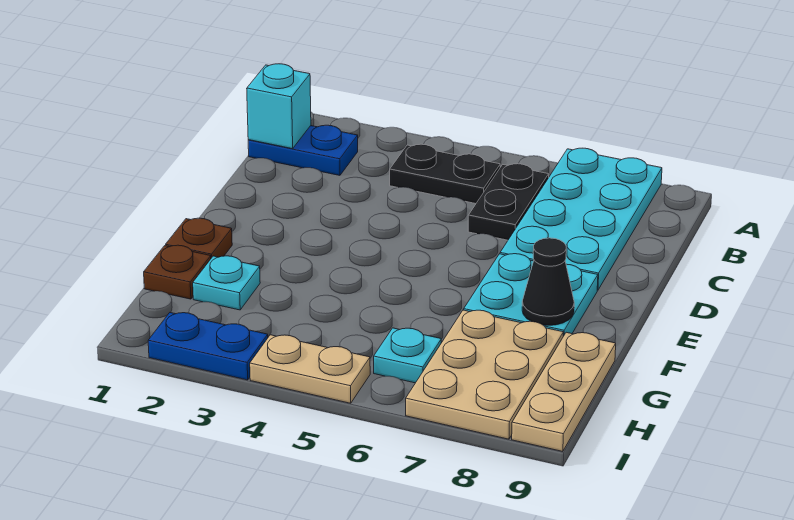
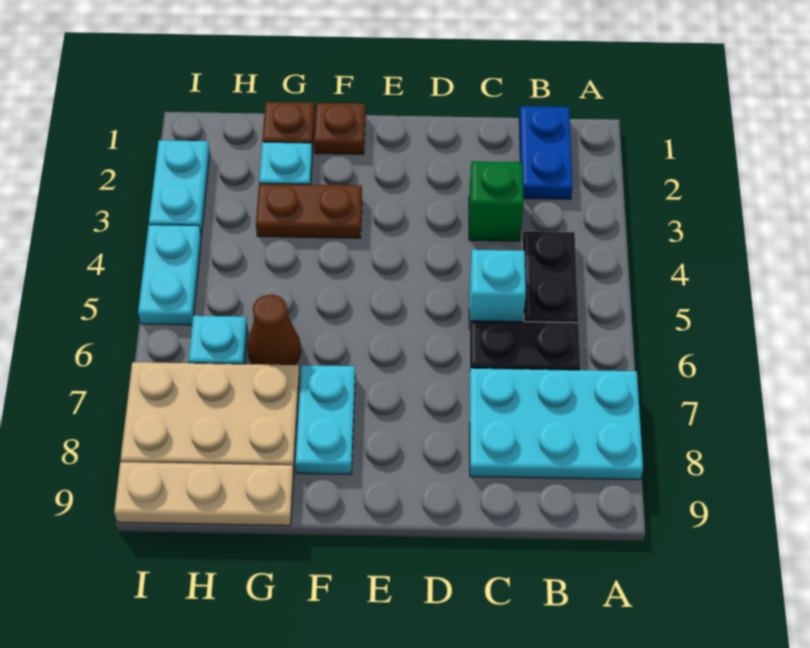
cyan 2x4 plate [500,148,662,290] -> cyan 2x3 plate [470,368,643,480]
cyan 1x1 brick [247,64,311,149] -> cyan 1x1 brick moved to [469,250,526,330]
none -> green 1x1 brick [469,161,524,241]
cyan 2x2 plate [464,254,598,336] -> cyan 1x2 plate [296,365,355,474]
none -> brown 1x2 plate [256,184,362,238]
black 1x1 cone [522,238,574,325] -> none
none -> brown 1x1 cone [248,295,301,365]
blue 1x2 plate [148,313,268,380] -> cyan 1x2 plate [149,140,210,235]
tan 1x2 plate [250,335,370,403] -> cyan 1x2 plate [138,225,201,325]

